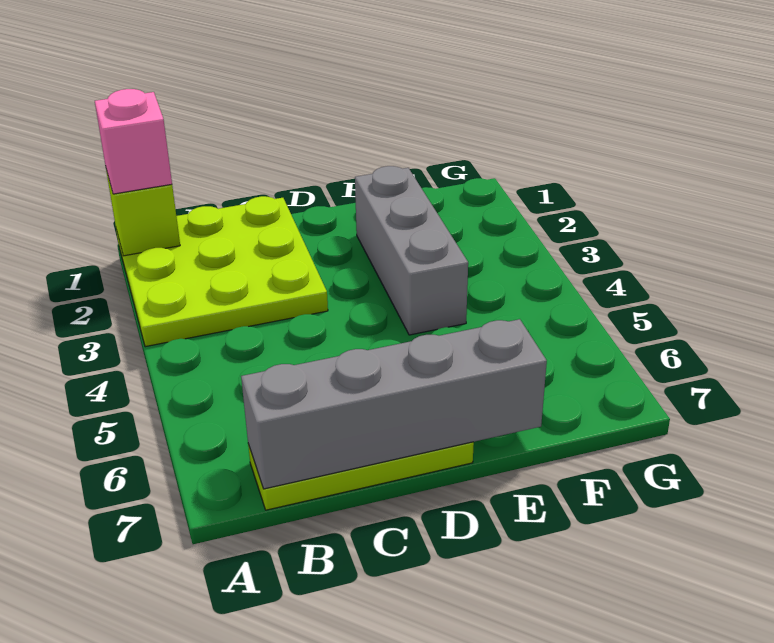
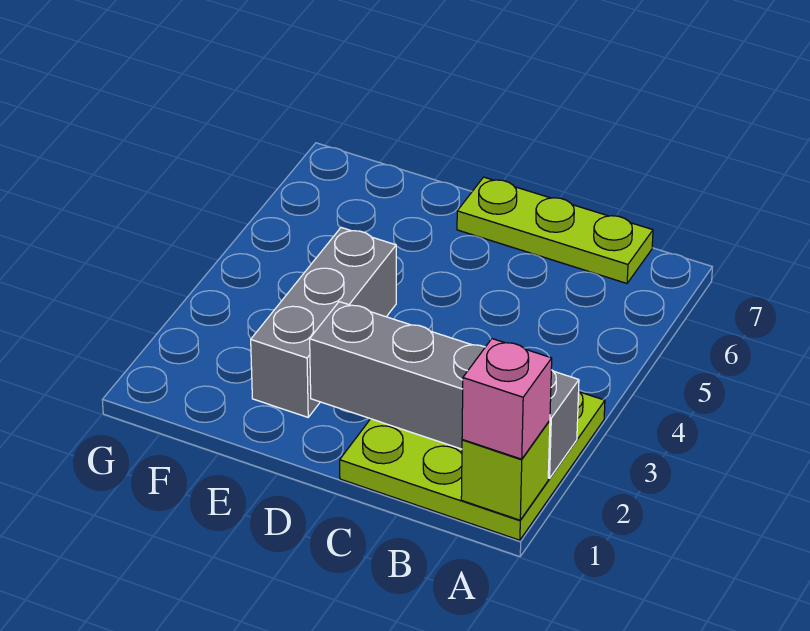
grey 1x4 brick [241,319,547,489] -> grey 1x4 brick moved to [310,302,579,478]

